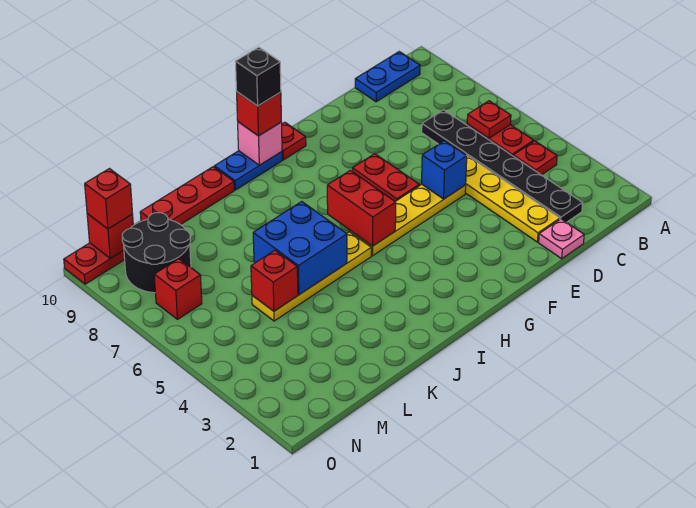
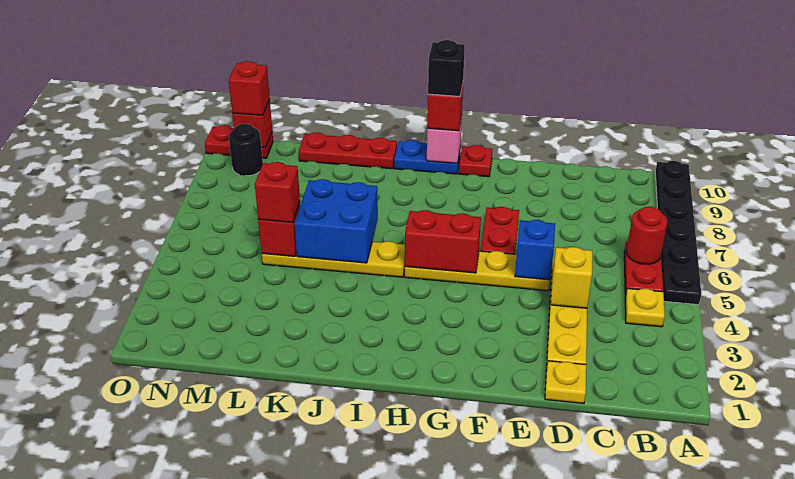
red 1x1 plate [513,141,557,175] -> yellow 1x1 plate [625,288,665,327]
red 1x1 plate [467,101,511,138] -> red 1x1 round brick [626,207,668,264]
blue 1x2 plate [355,52,420,102] -> none
black 1x6 plate [422,110,582,222] -> black 1x6 plate moved to [655,161,701,305]
pink 1x1 plate [539,219,584,259] -> yellow 1x1 plate [545,361,586,403]
none -> yellow 1x1 brick [551,247,592,308]
red 1x2 brick [327,170,396,246] -> red 1x2 brick turned to [405,210,481,273]
black 2x2 round brick [122,213,191,293] -> black 1x1 round brick [229,124,263,176]
red 1x1 brick [154,259,202,319] -> red 1x1 brick moved to [255,162,300,222]

